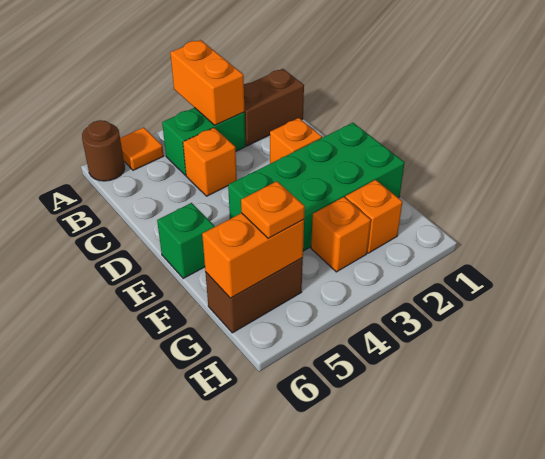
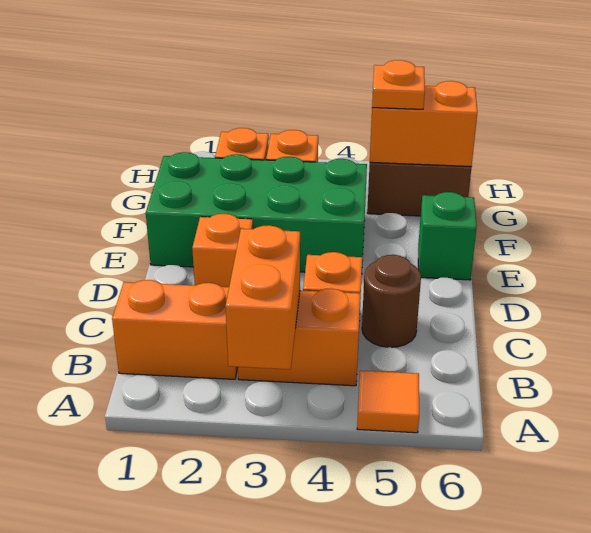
brown 1x1 round brick [82,120,125,181] -> brown 1x1 round brick moved to [362,255,421,347]
brown 1x2 brick [244,69,304,146] -> orange 1x2 brick [112,280,238,379]
green 1x2 brick [162,108,246,175] -> orange 1x2 brick [238,288,361,386]

